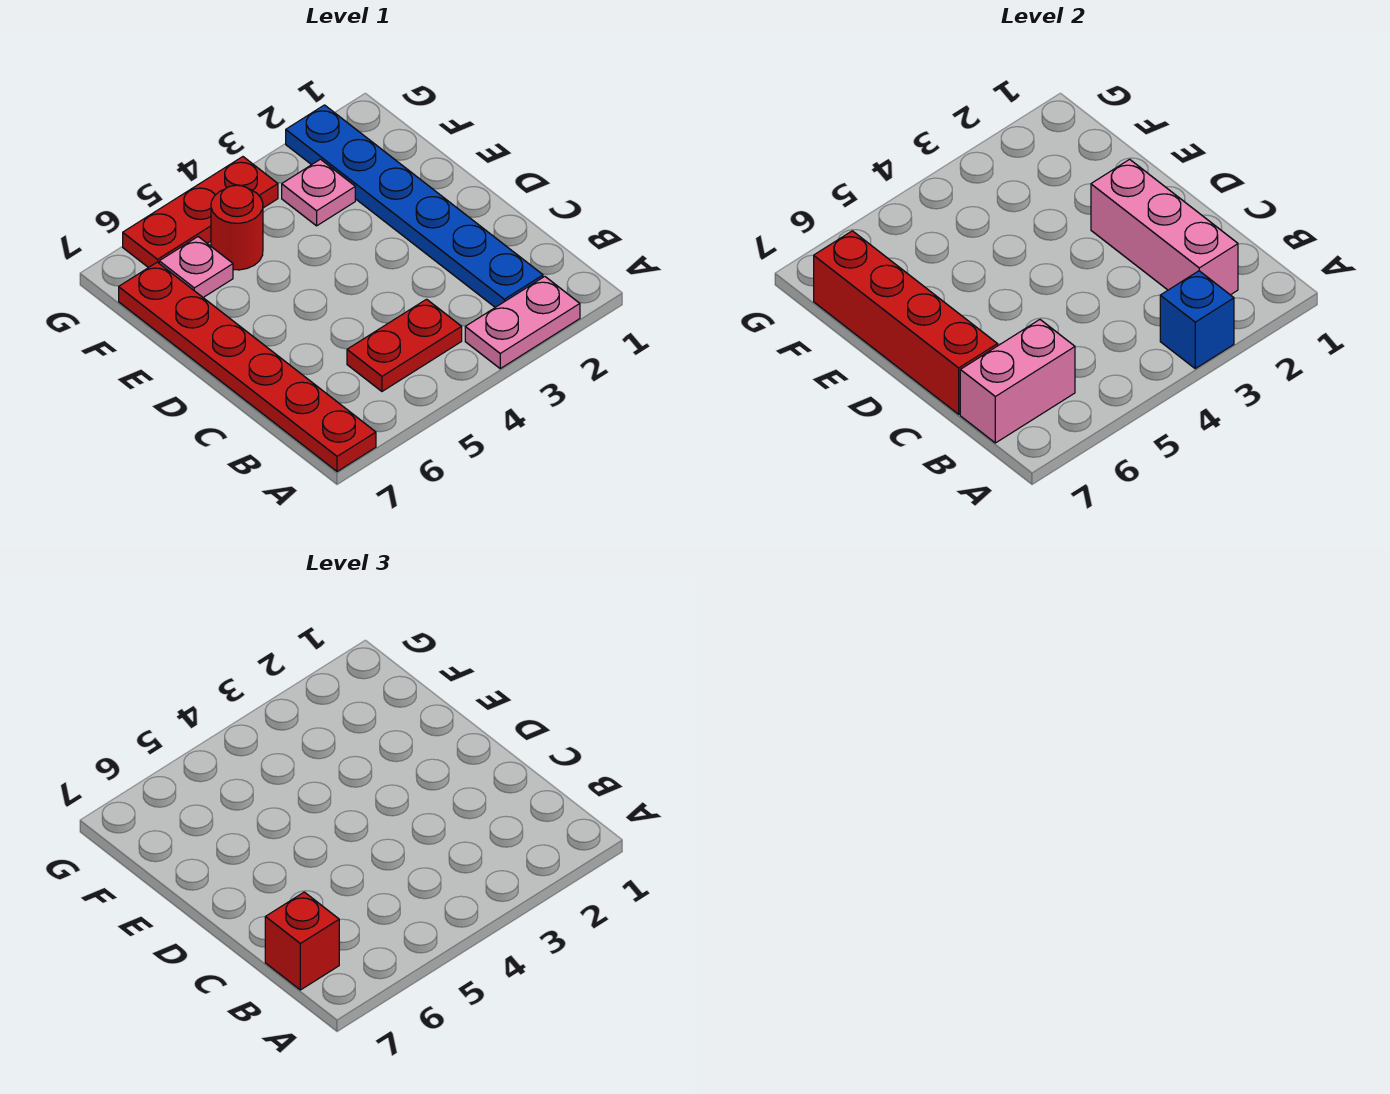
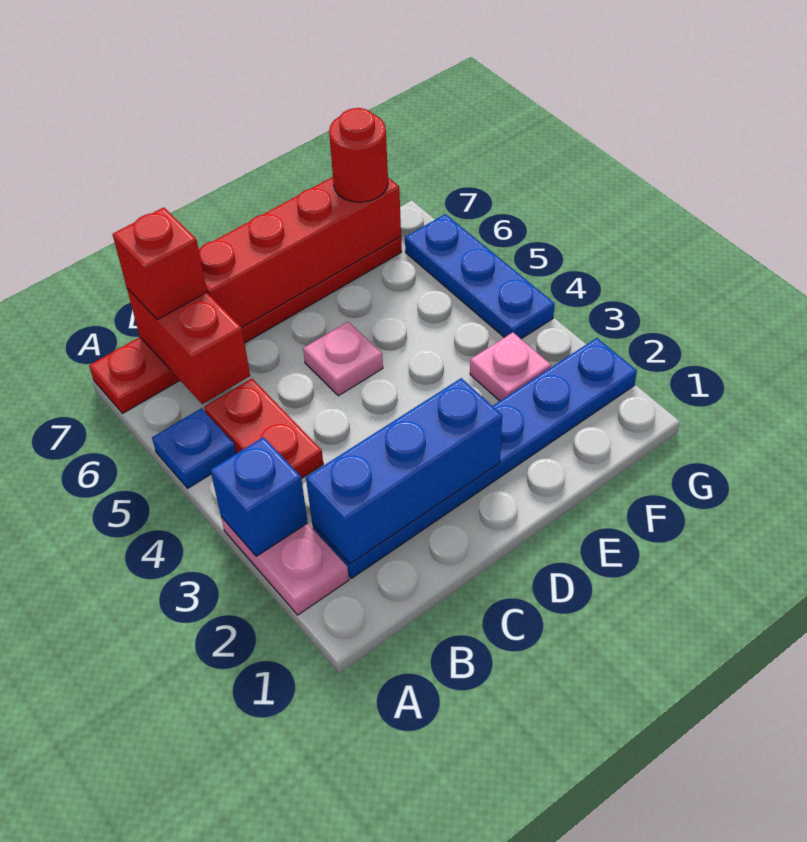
none -> blue 1x1 plate [152,408,236,488]
pink 1x3 brick [1091,159,1238,295] -> blue 1x3 brick [306,378,502,564]
pink 1x2 brick [960,320,1075,443] -> red 1x2 brick [127,288,250,404]
red 1x1 round brick [211,185,263,270] -> red 1x1 round brick moved to [329,108,388,202]
pink 1x1 plate [159,237,233,297] -> pink 1x1 plate moved to [303,322,383,396]
red 1x3 plate [123,157,278,268] -> blue 1x3 plate [405,214,555,339]

